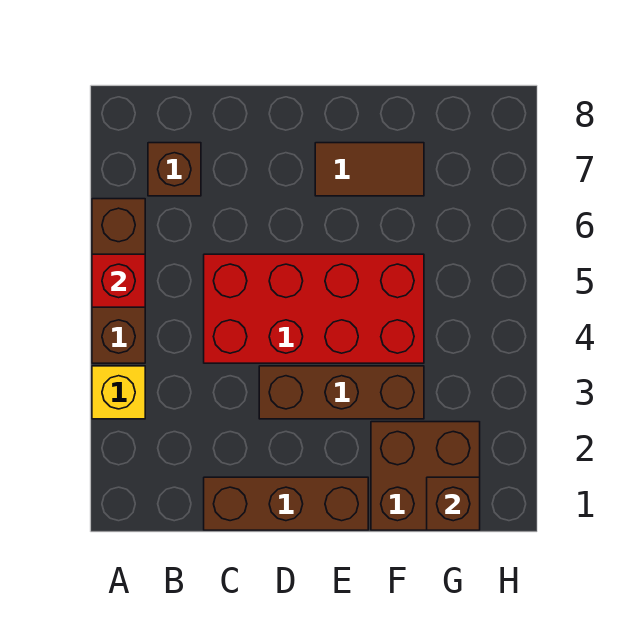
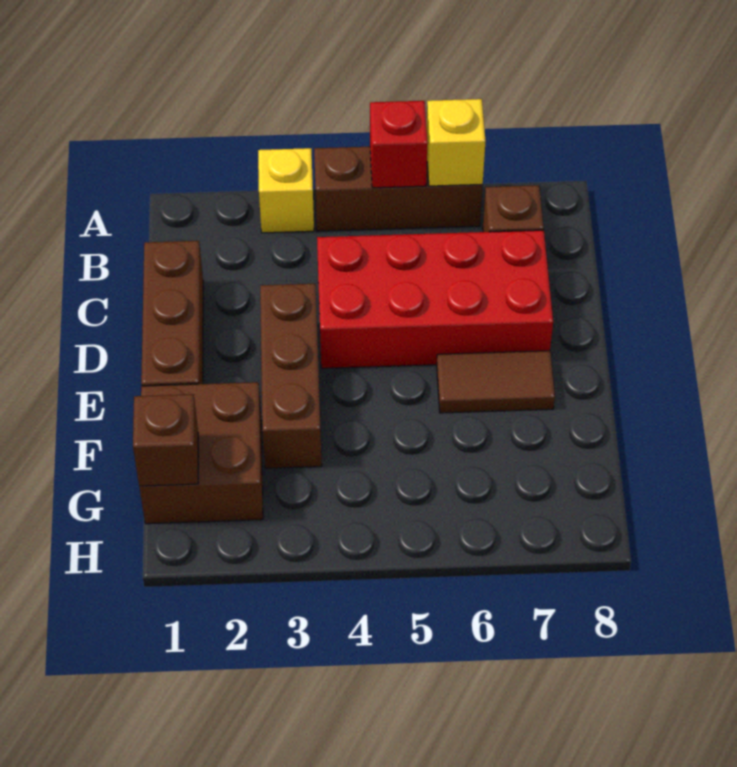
none -> yellow 1x1 brick [427,99,486,186]
red 2x4 brick [204,254,424,363] -> red 2x4 brick turned to [317,230,553,368]
brown 1x2 tile [315,143,424,196] -> brown 1x2 tile turned to [437,351,555,413]

